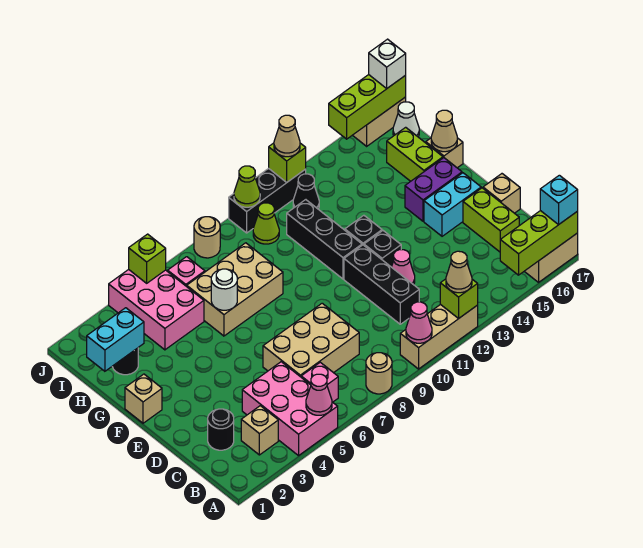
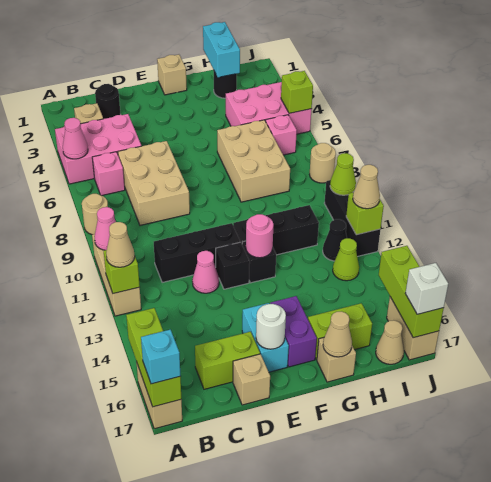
none -> pink 1x1 round brick [246,214,274,258]
white 1x1 round brick [211,269,237,310] -> white 1x1 round brick moved to [256,304,286,349]
lime 1x1 cone [253,203,279,244] -> lime 1x1 cone moved to [333,238,359,281]
white 1x1 cone [393,102,419,137] -> tan 1x1 cone [376,320,404,364]

